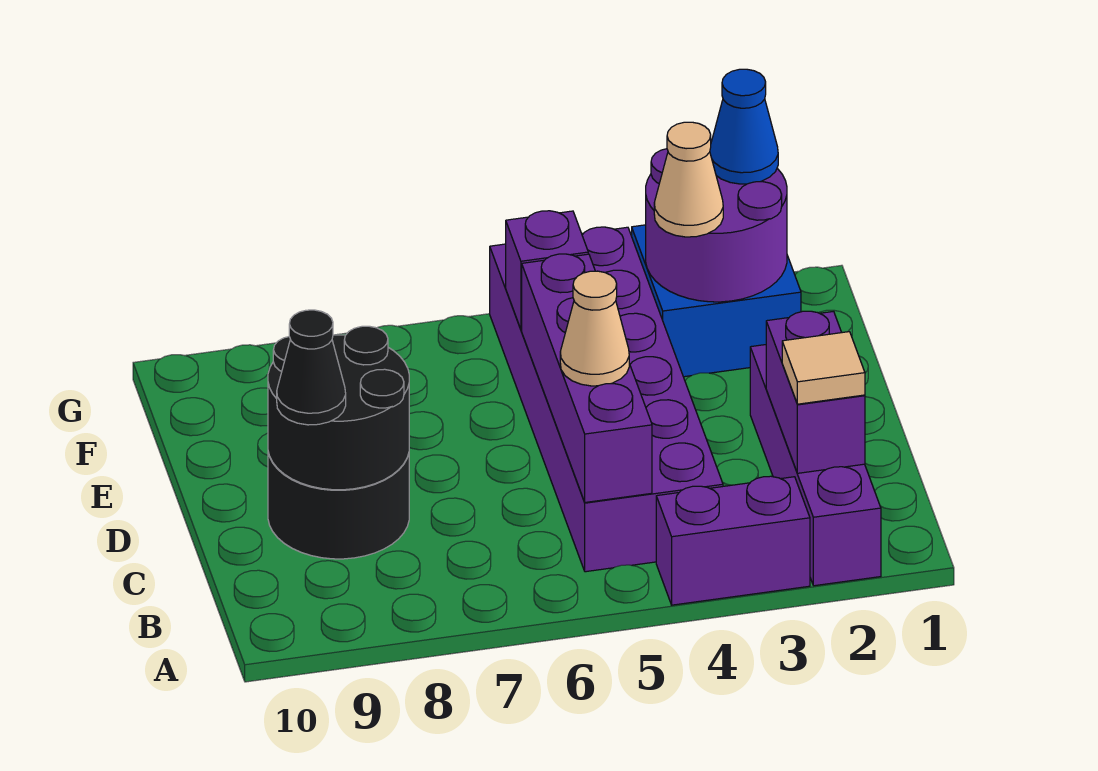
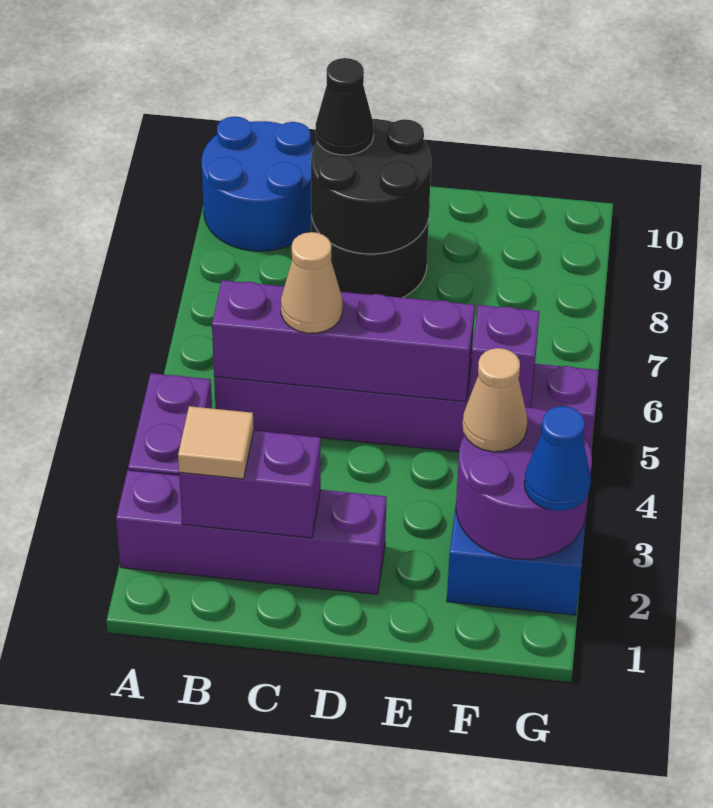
none -> blue 2x2 round brick [201,116,314,251]
purple 2x6 brick [490,227,723,572] -> purple 1x6 brick [214,359,599,452]

